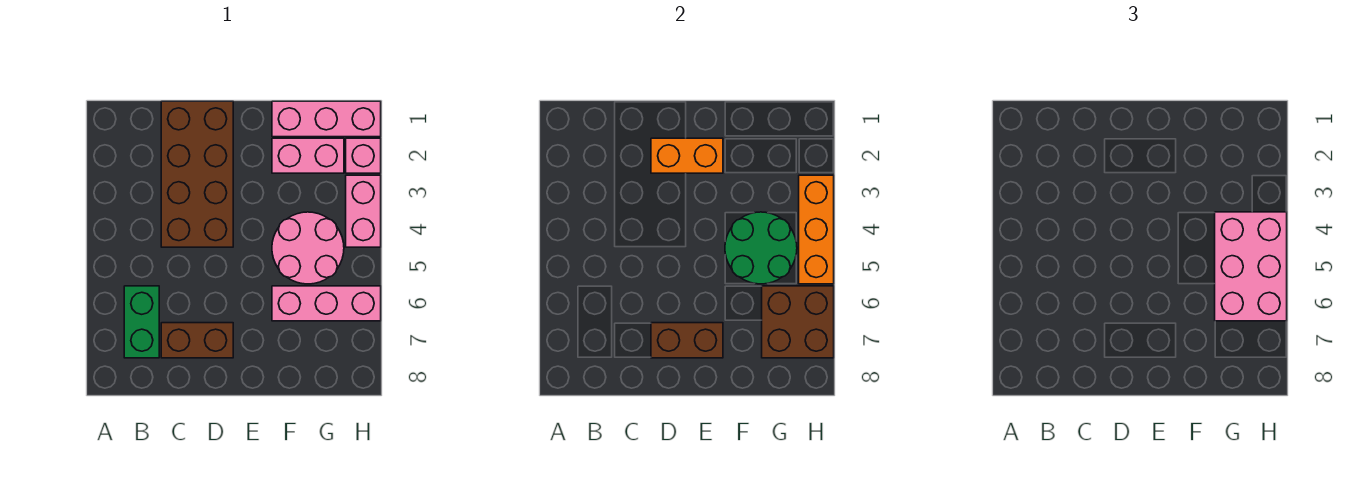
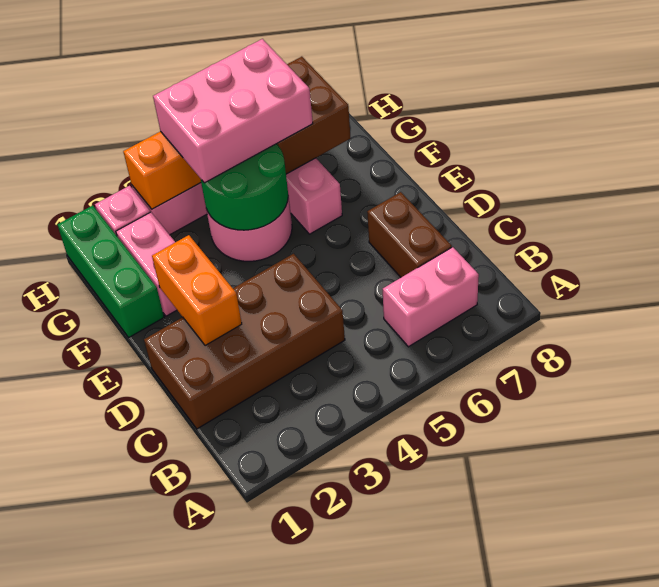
green 1x2 brick [124,286,159,358] -> pink 1x2 brick [383,247,479,347]
brown 1x2 brick [651,323,723,358] -> none
pink 1x3 brick [272,101,381,137] -> green 1x3 brick [57,205,164,337]

